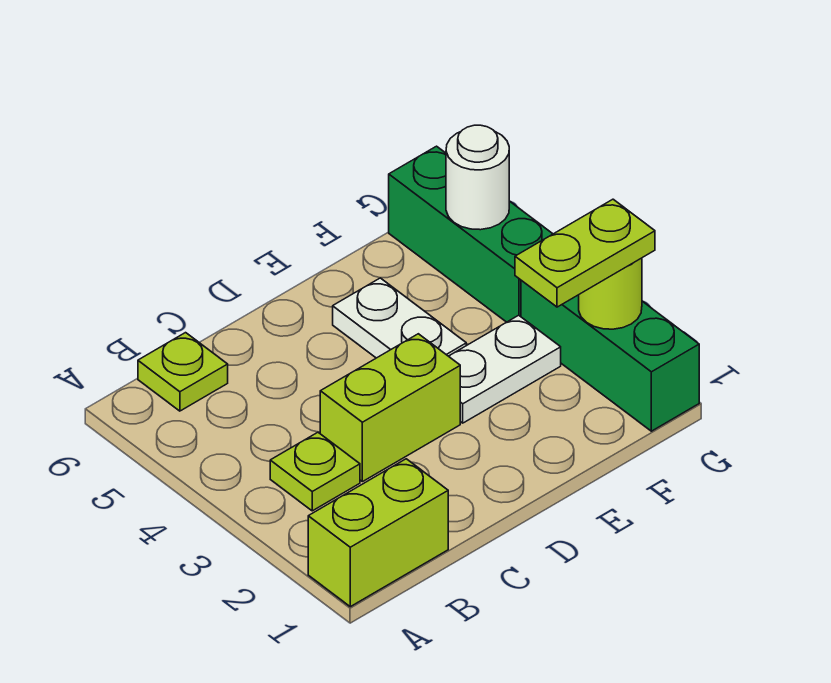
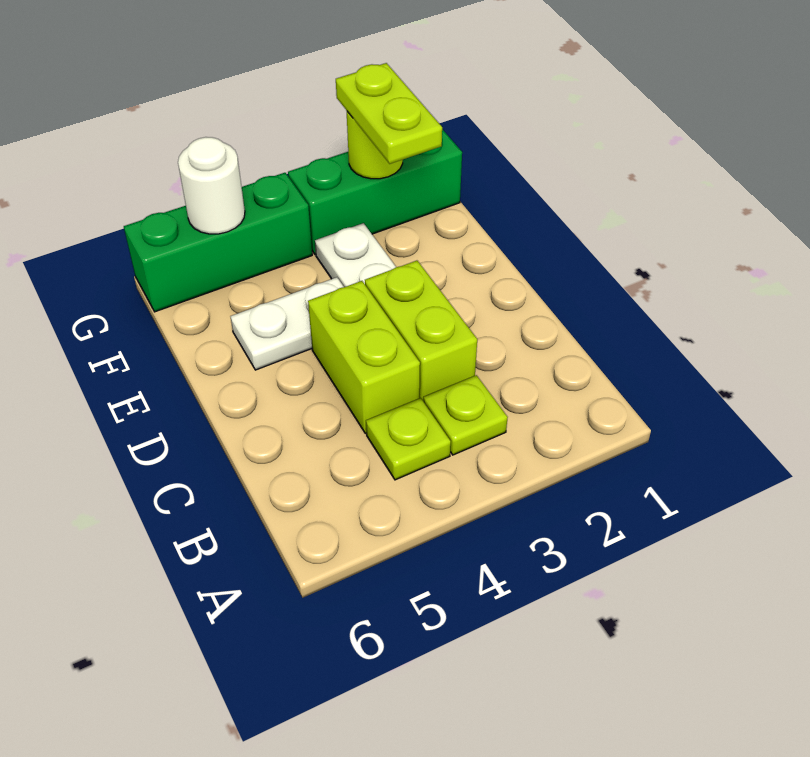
lime 1x2 brick [308,459,448,607] -> lime 1x2 brick moved to [308,281,420,433]
lime 1x1 plate [138,333,228,411] -> lime 1x1 plate moved to [366,398,451,480]

